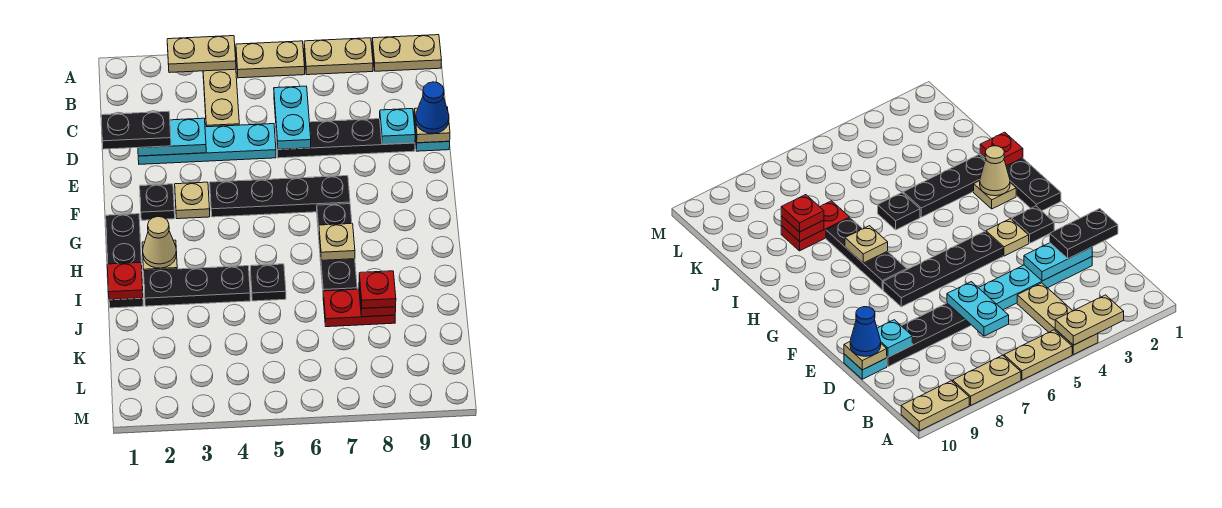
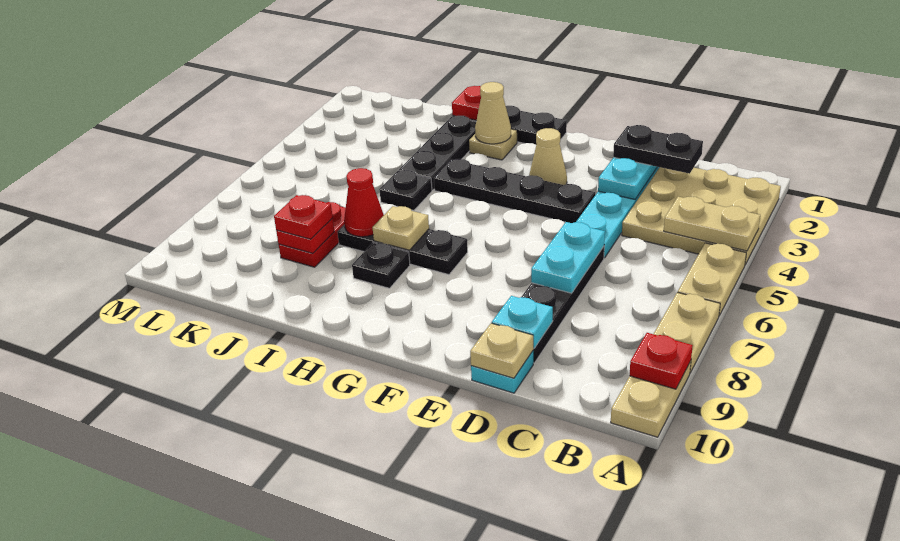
tan 1x2 plate [167,36,236,73] -> tan 1x2 plate turned to [664,197,760,251]
tan 1x3 plate [203,69,239,127] -> tan 3x3 plate [622,167,781,265]
none -> red 1x1 plate [629,333,693,389]
cyan 1x2 plate [274,86,311,149] -> cyan 1x2 plate turned to [531,222,605,293]
black 1x2 plate [101,111,171,149] -> black 1x2 plate turned to [613,125,703,174]
blue 1x1 cone [416,82,449,134] -> none
black 1x1 plate [140,184,175,220] -> black 1x1 plate moved to [352,243,410,288]
tan 1x1 plate [175,182,210,219] -> tan 1x1 cone [529,128,567,185]
black 1x4 plate [210,176,350,217] -> black 1x4 plate turned to [434,159,595,223]
none -> red 1x1 cone [344,168,384,237]

